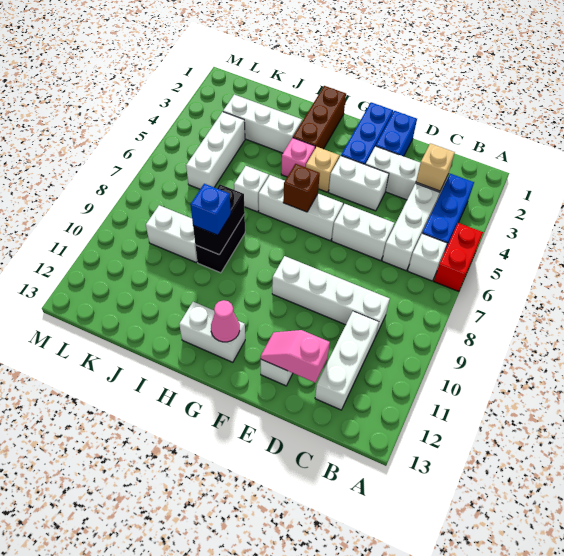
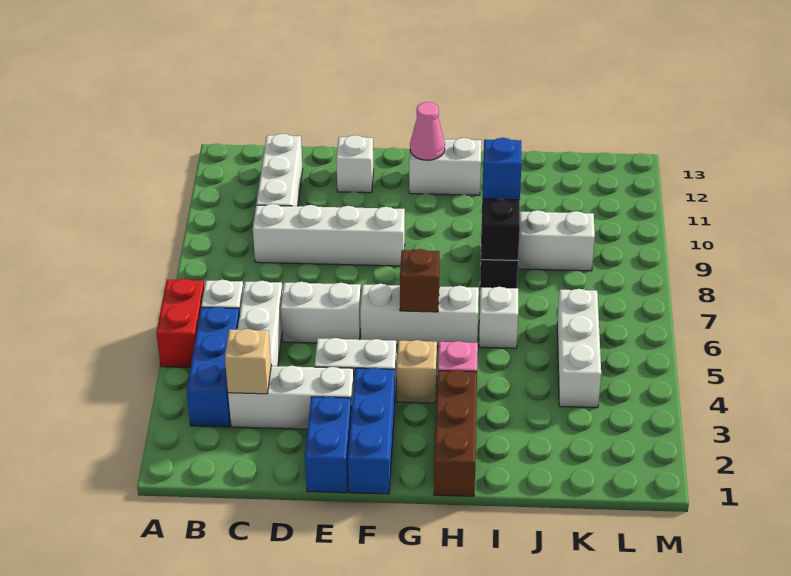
pink 1x2 slope [261,330,330,383] -> none
white 1x3 brick [223,95,302,153] -> none

